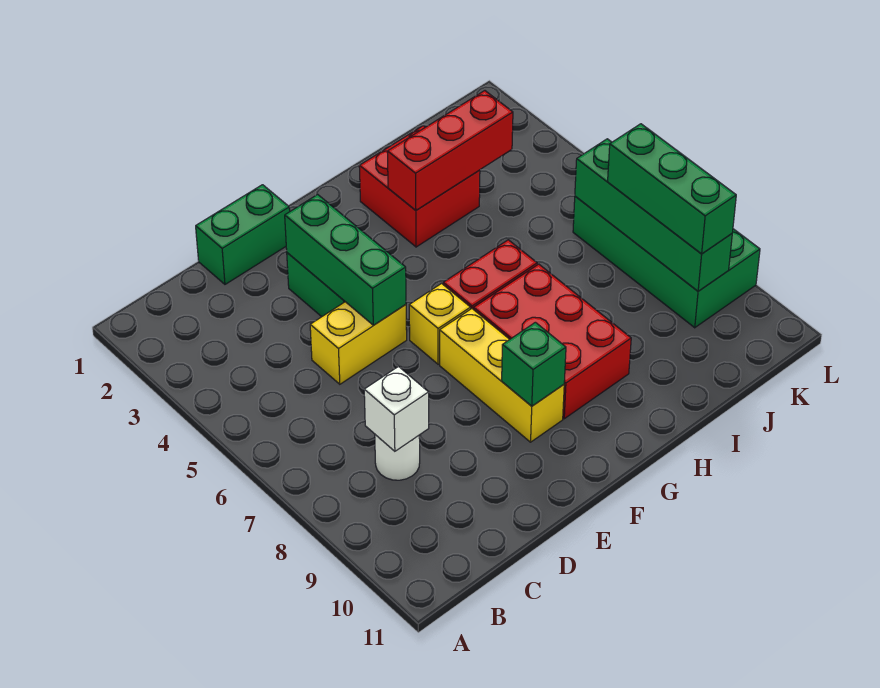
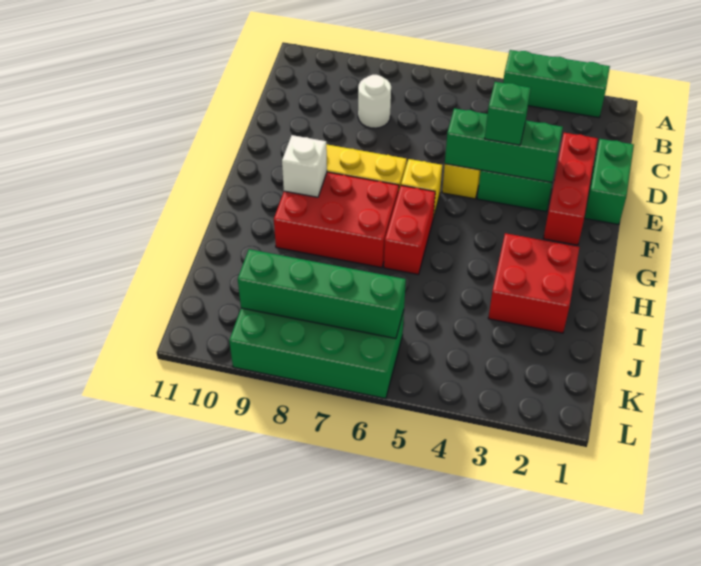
white 1x1 brick [364,366,429,451] -> white 1x1 brick moved to [282,135,327,197]
green 1x1 brick [502,322,566,406] -> green 1x1 brick moved to [485,82,531,145]
red 1x3 brick [387,91,513,210] -> red 1x3 brick moved to [543,133,598,245]
green 1x3 brick [608,124,736,254] -> green 1x3 brick moved to [503,50,610,118]

